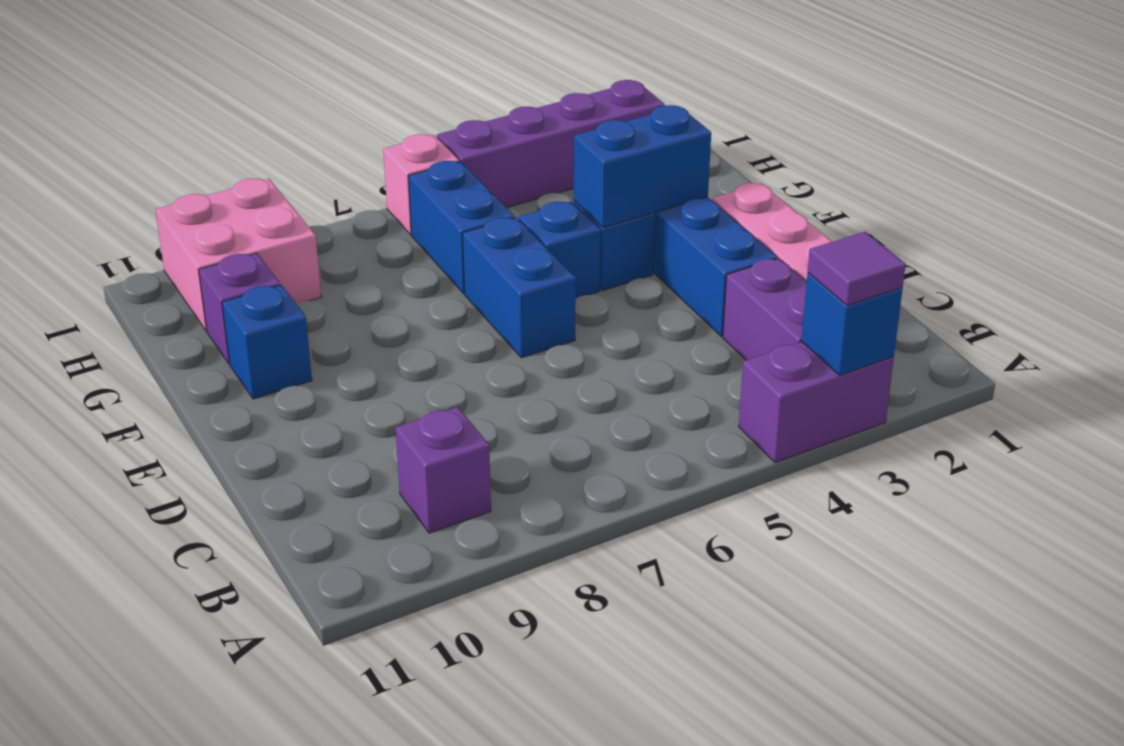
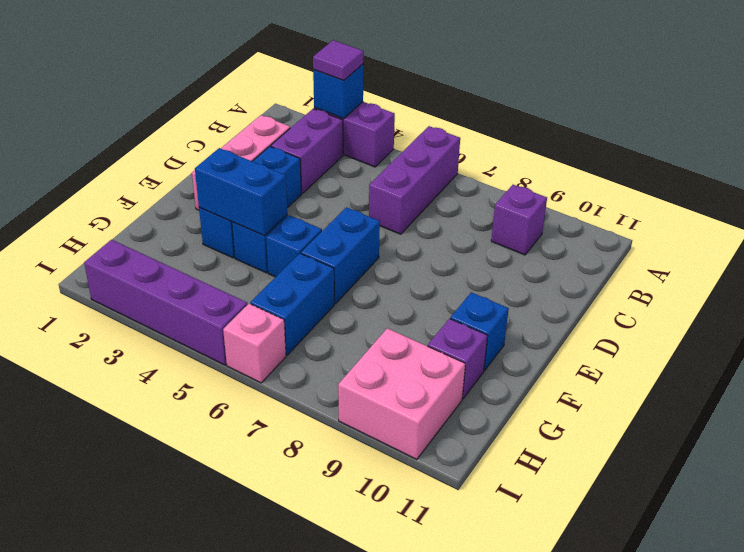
none -> purple 1x3 brick [369,126,460,234]

